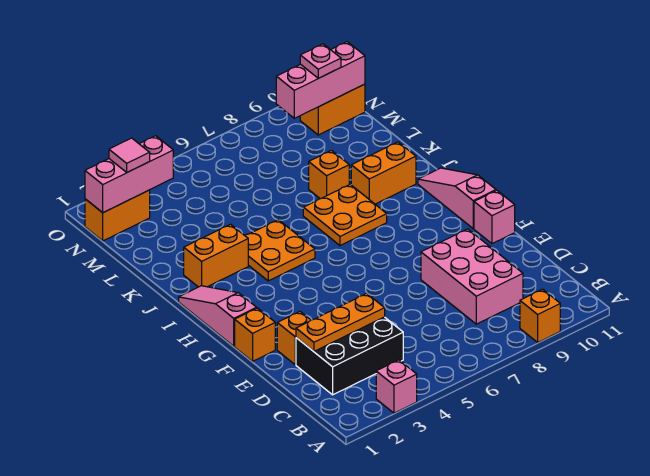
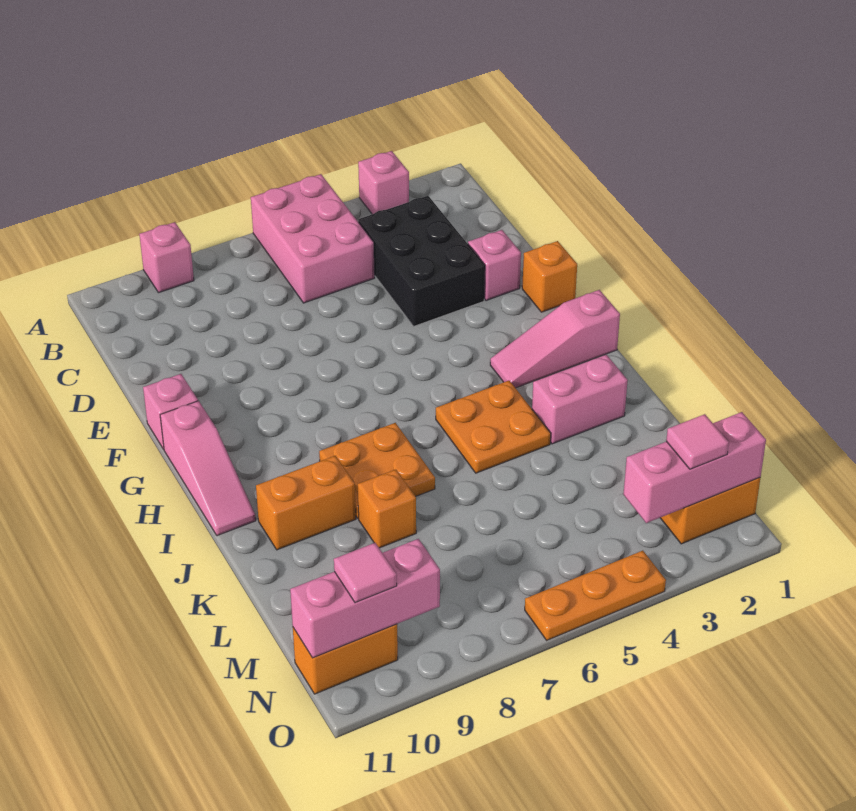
orange 1x1 brick [520,289,560,342] -> pink 1x1 brick [139,222,194,293]
black 2x3 brick [296,317,403,395] -> black 2x3 brick turned to [358,196,485,326]
pink 2x3 brick [421,229,523,324] -> pink 2x3 brick moved to [251,174,375,303]
orange 1x3 plate [296,293,385,351] -> orange 1x3 plate moved to [525,551,666,640]
orange 1x1 brick [277,312,310,365] -> pink 1x1 brick [468,230,521,301]
pink 1x3 slope [179,286,257,346] -> pink 1x3 slope turned to [490,290,620,388]
orange 1x2 brick [184,224,248,287] -> pink 1x2 brick [532,355,628,444]
pink 1x1 plate [300,44,341,78] -> pink 1x1 tile [334,543,397,603]

